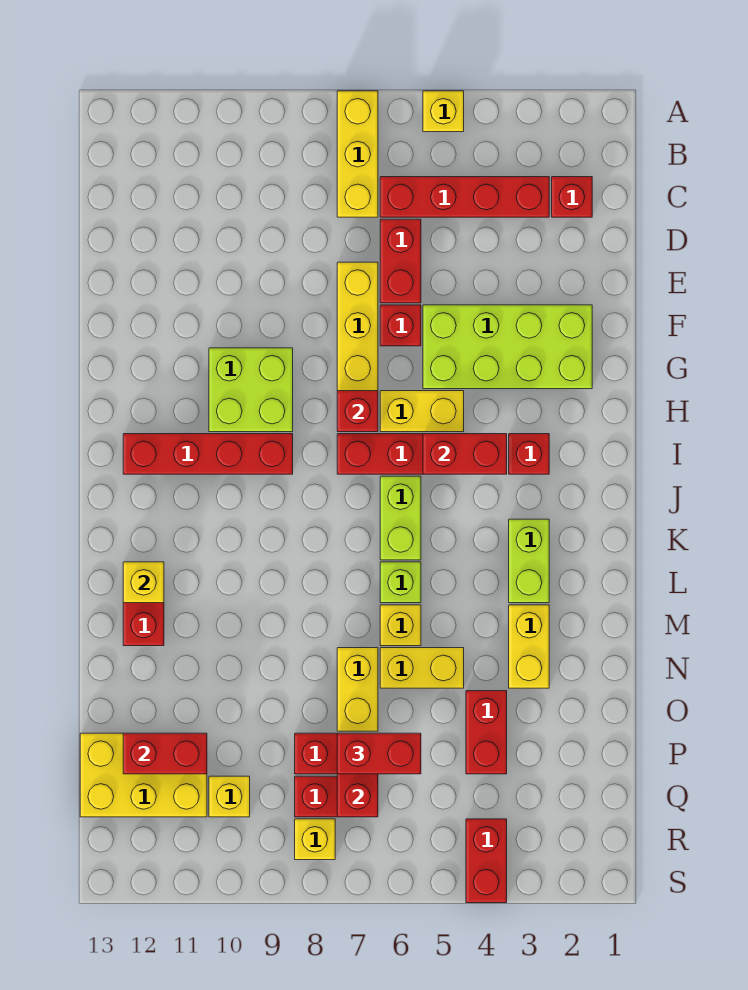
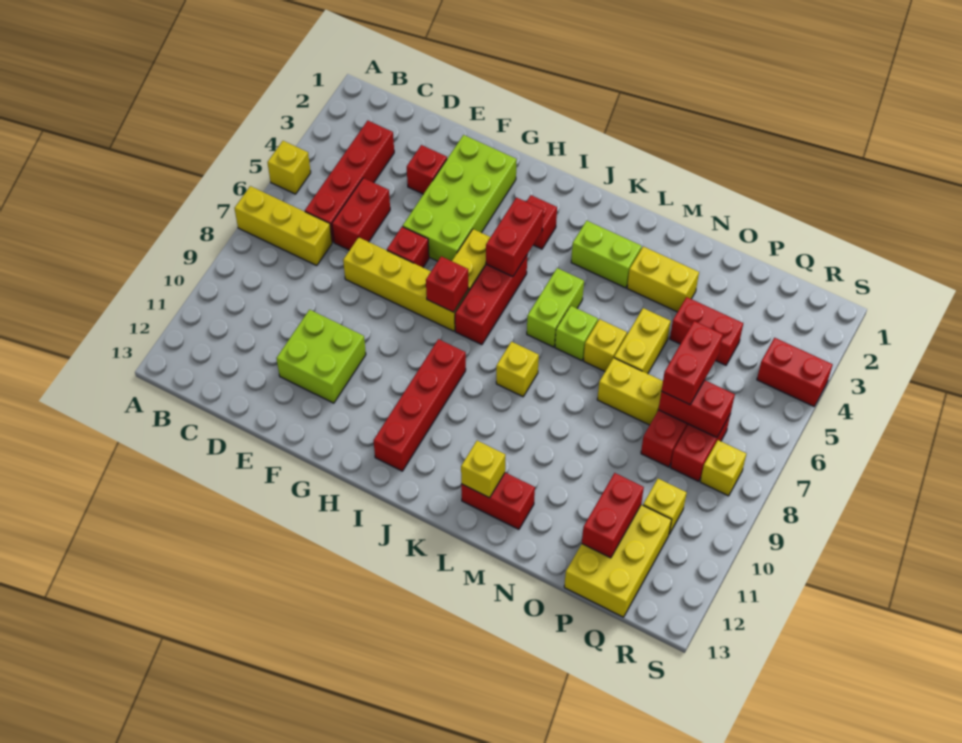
red 1x1 brick [552,177,592,217] -> red 1x1 brick moved to [407,145,447,194]
red 1x2 brick [380,219,421,303] -> red 1x2 brick turned to [332,178,390,250]
lime 2x2 brick [209,348,293,432] -> lime 2x2 brick moved to [276,310,366,403]
lime 1x2 brick [380,476,421,560] -> lime 1x2 brick turned to [527,268,584,347]
none -> yellow 1x1 brick [496,342,539,397]

